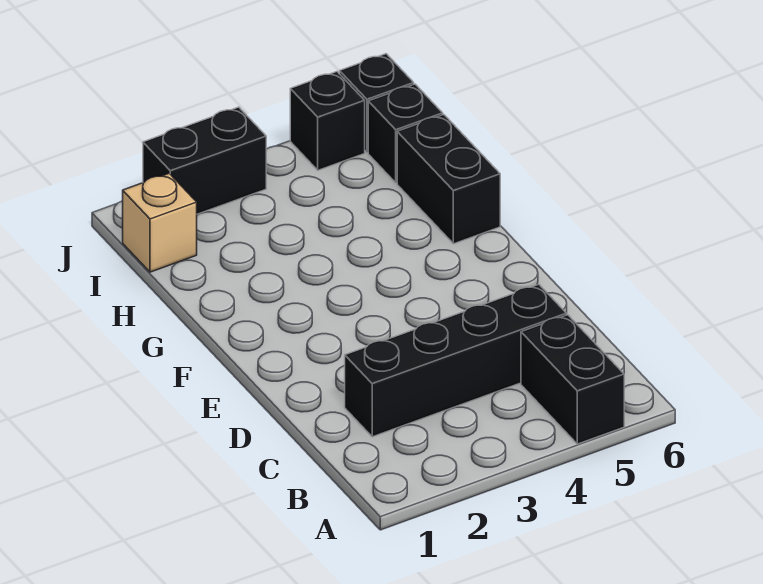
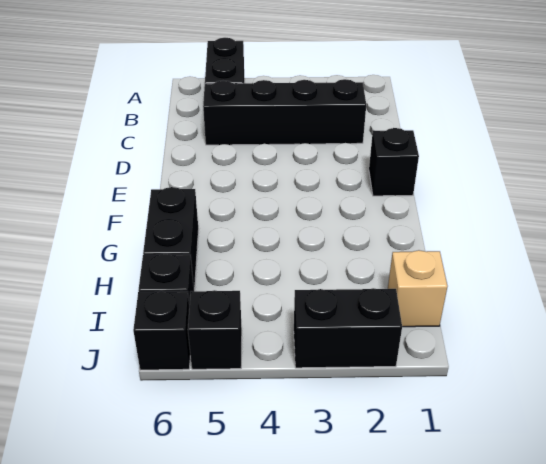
none -> black 1x1 brick [369,128,419,196]

